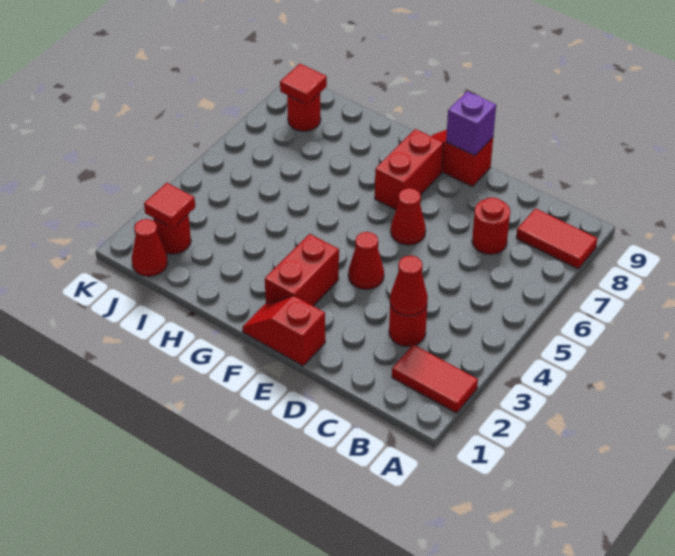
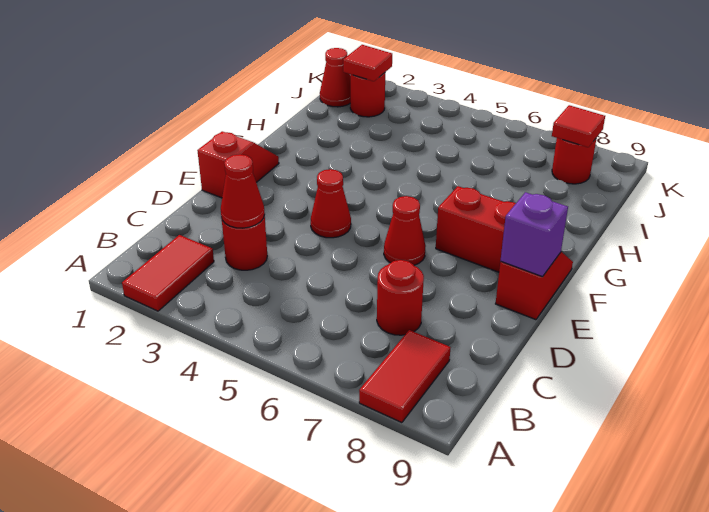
red 1x2 brick [265,234,339,306] -> none

